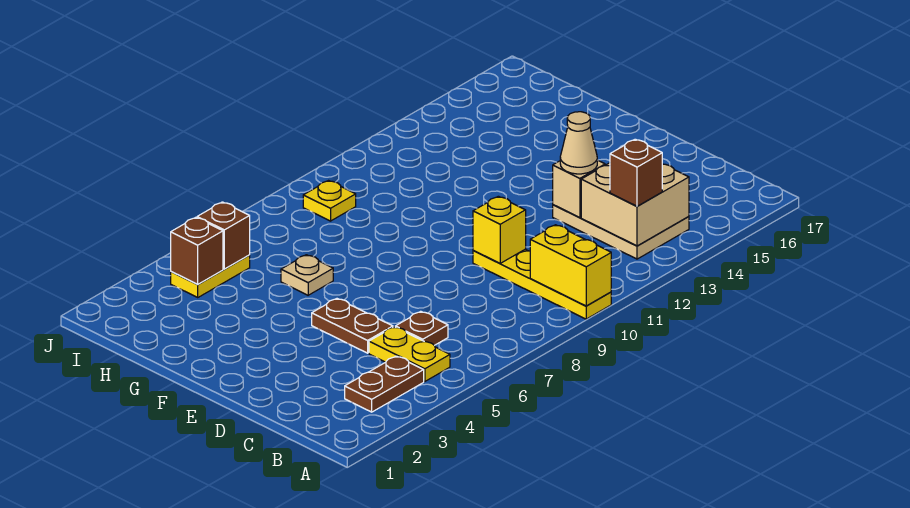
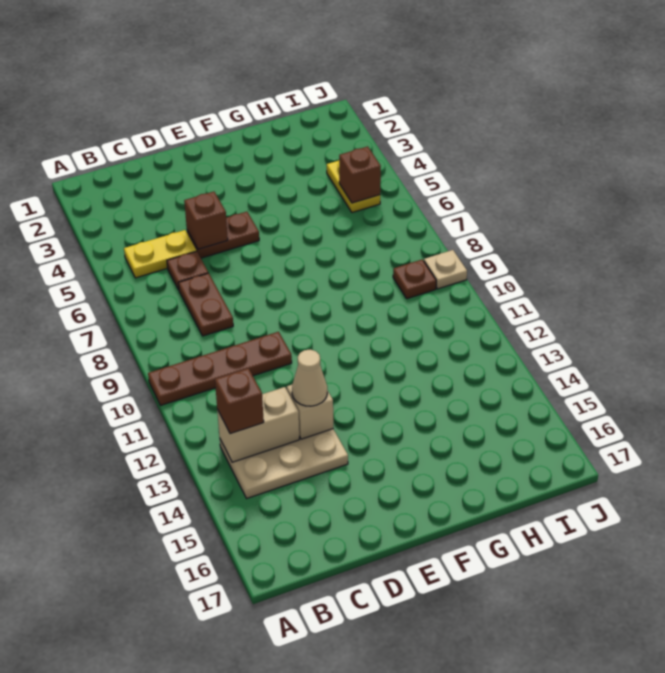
yellow 1x4 plate [473,249,611,319] -> brown 1x4 plate [148,332,292,405]
yellow 1x2 brick [530,225,611,306] -> none
brown 1x2 plate [345,356,424,412] -> brown 1x2 plate moved to [178,273,233,336]
tan 2x2 brick [581,163,689,246] -> tan 1x2 brick [217,387,299,462]
yellow 1x1 brick [473,196,526,263] -> none
tan 1x1 plate [281,255,333,295] -> tan 1x1 plate moved to [424,250,467,289]
brown 1x1 brick [171,217,223,284] -> brown 1x1 brick moved to [184,192,228,249]
yellow 1x1 plate [303,181,356,221] -> brown 1x1 plate [393,259,436,299]

